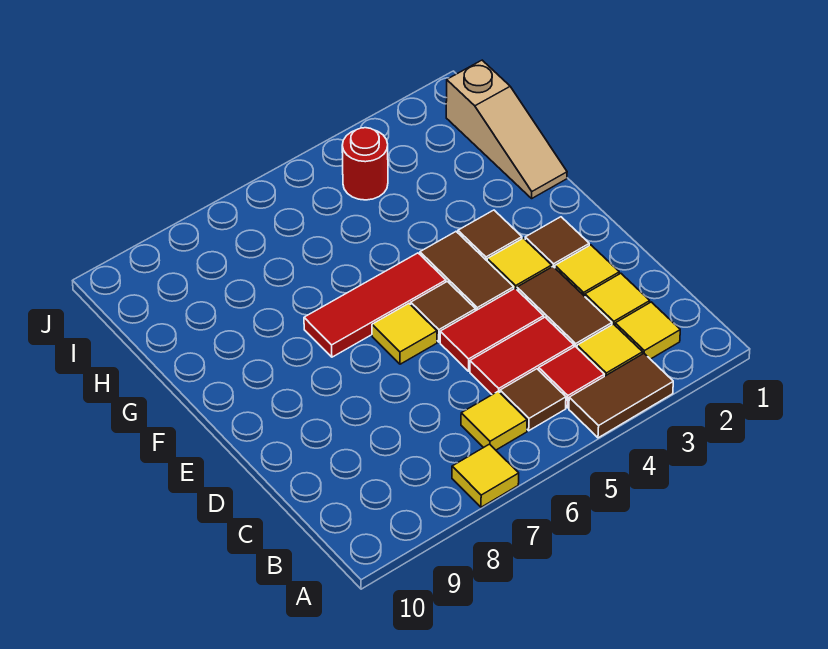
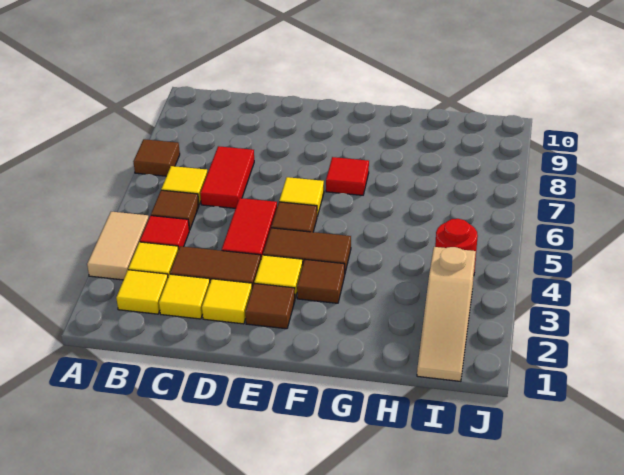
brown 1x2 tile [569,354,673,438] -> tan 1x2 tile [87,212,149,280]
yellow 1x1 tile [452,444,519,507] -> brown 1x1 tile [133,139,180,176]
red 1x2 tile [470,317,574,395] -> red 1x2 tile moved to [200,146,254,208]
red 1x3 tile [304,253,446,357] -> red 1x1 tile [326,157,369,195]
tan 1x3 slope [446,60,567,198] -> tan 1x3 slope turned to [417,247,476,381]

